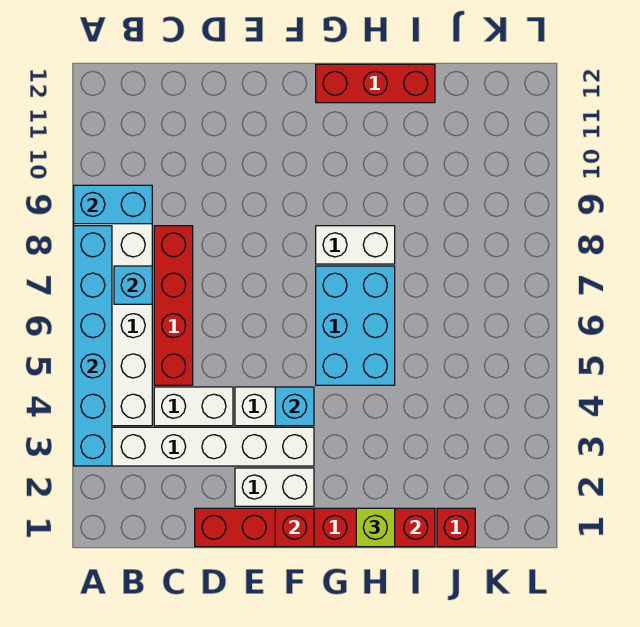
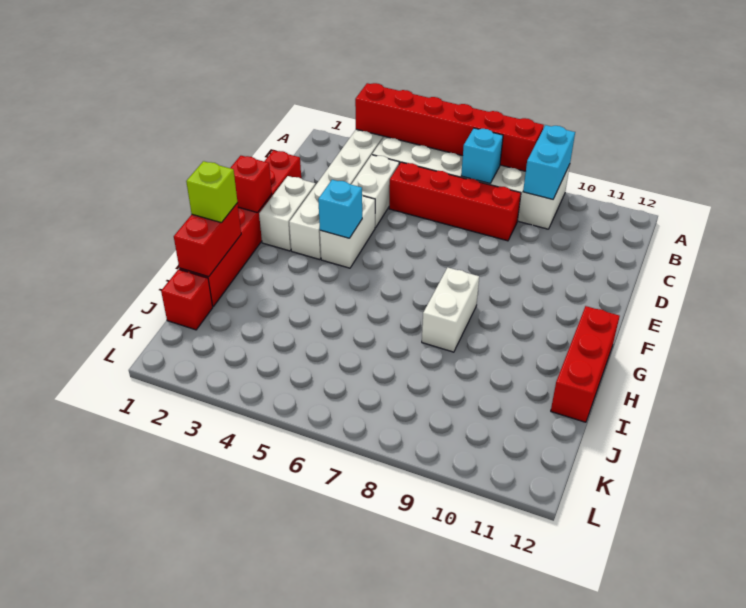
cyan 1x6 brick [74,226,112,466] -> red 1x6 brick [355,83,544,171]
cyan 2x3 brick [316,266,395,385] -> none

